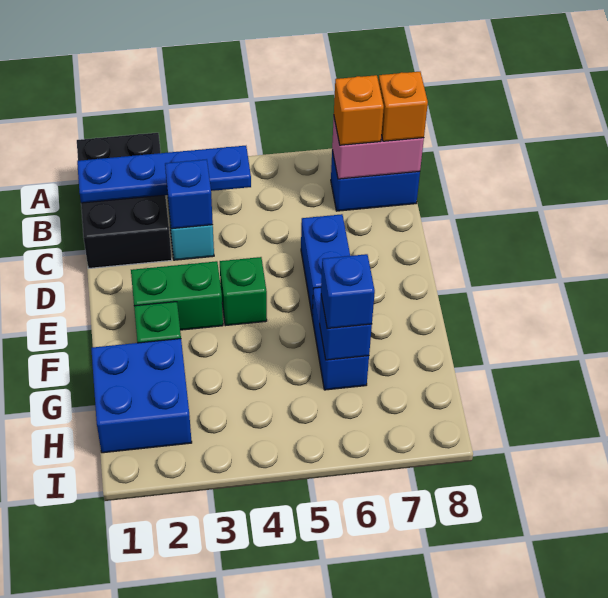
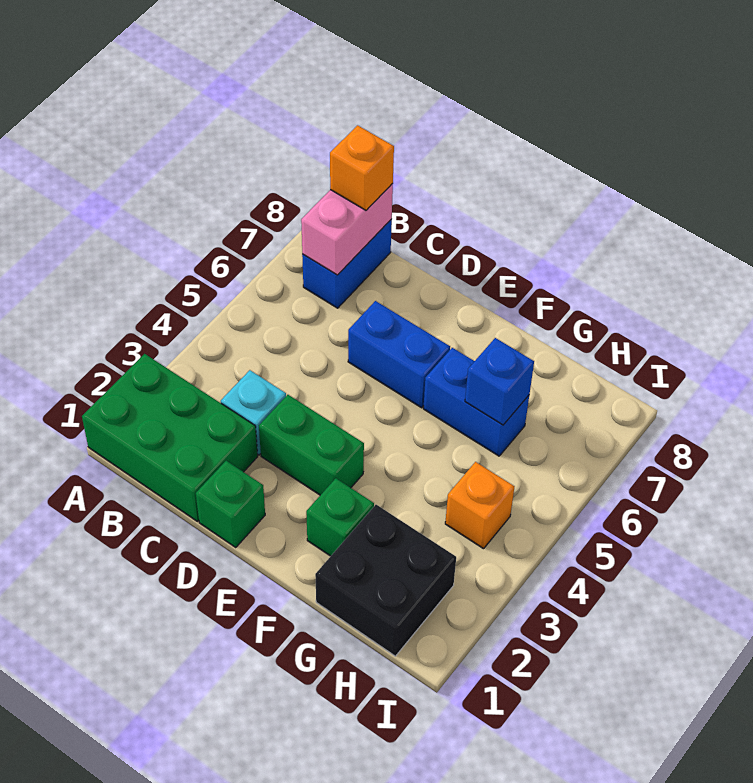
black 2x3 brick [77,133,172,268] -> green 2x3 brick [82,354,258,521]
blue 1x4 plate [77,146,251,203] -> none
orange 1x1 brick [334,75,384,145] -> orange 1x1 brick moved to [445,462,514,549]
blue 1x1 brick [165,159,213,229] -> none
green 1x2 brick [131,261,223,330] -> green 1x2 brick turned to [259,395,364,495]
green 1x1 brick [220,257,267,326] -> green 1x1 brick moved to [196,461,265,547]
blue 2x2 brick [91,339,192,453] -> black 2x2 brick [315,505,456,656]
blue 1x1 brick [321,254,375,329] -> none

